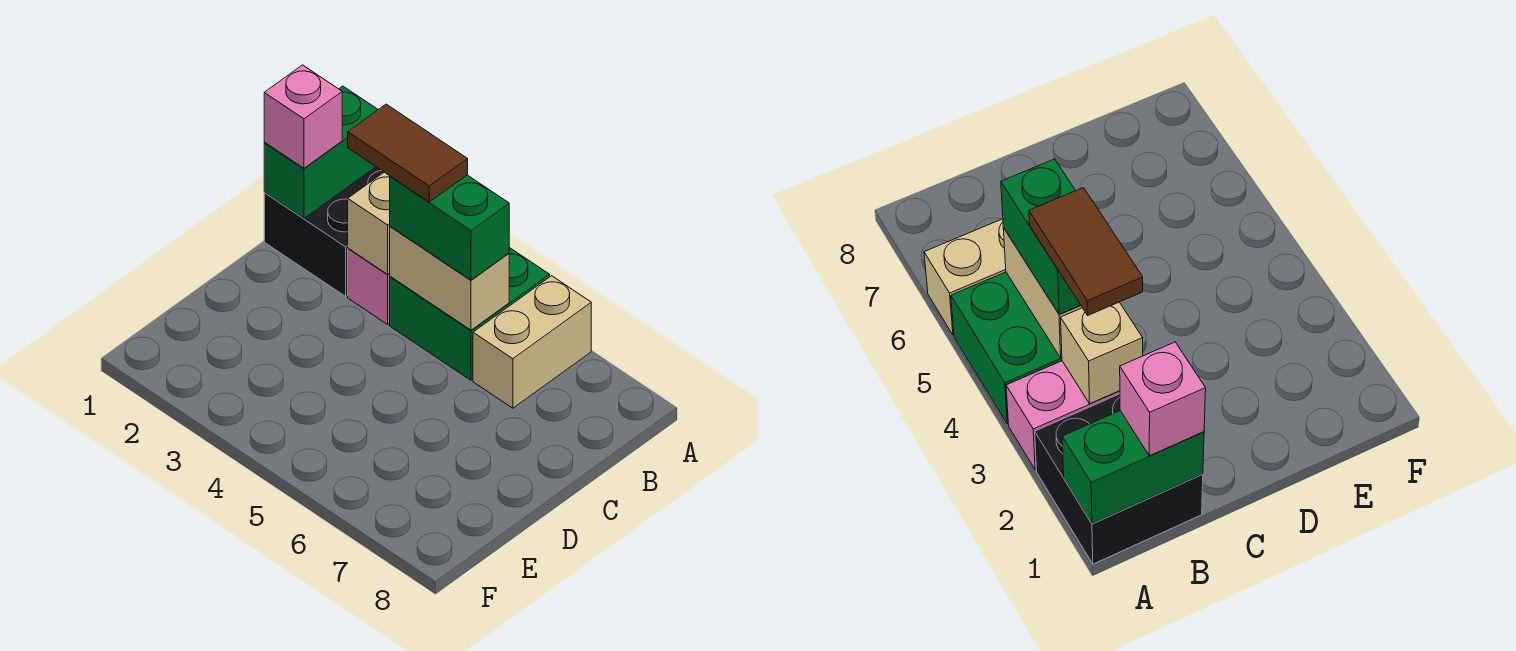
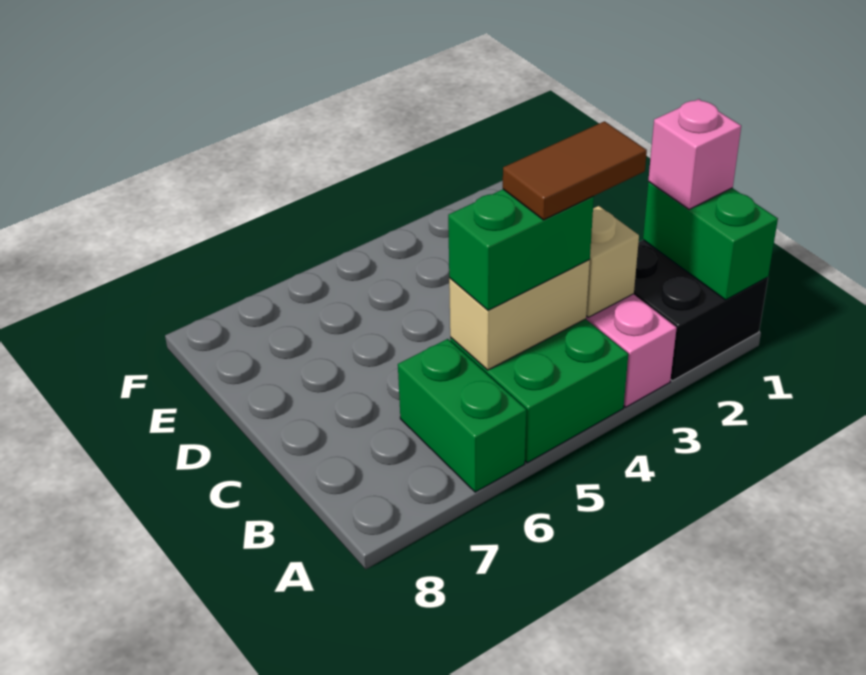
tan 1x2 brick [473,276,591,408] -> green 1x2 brick [398,339,526,492]

